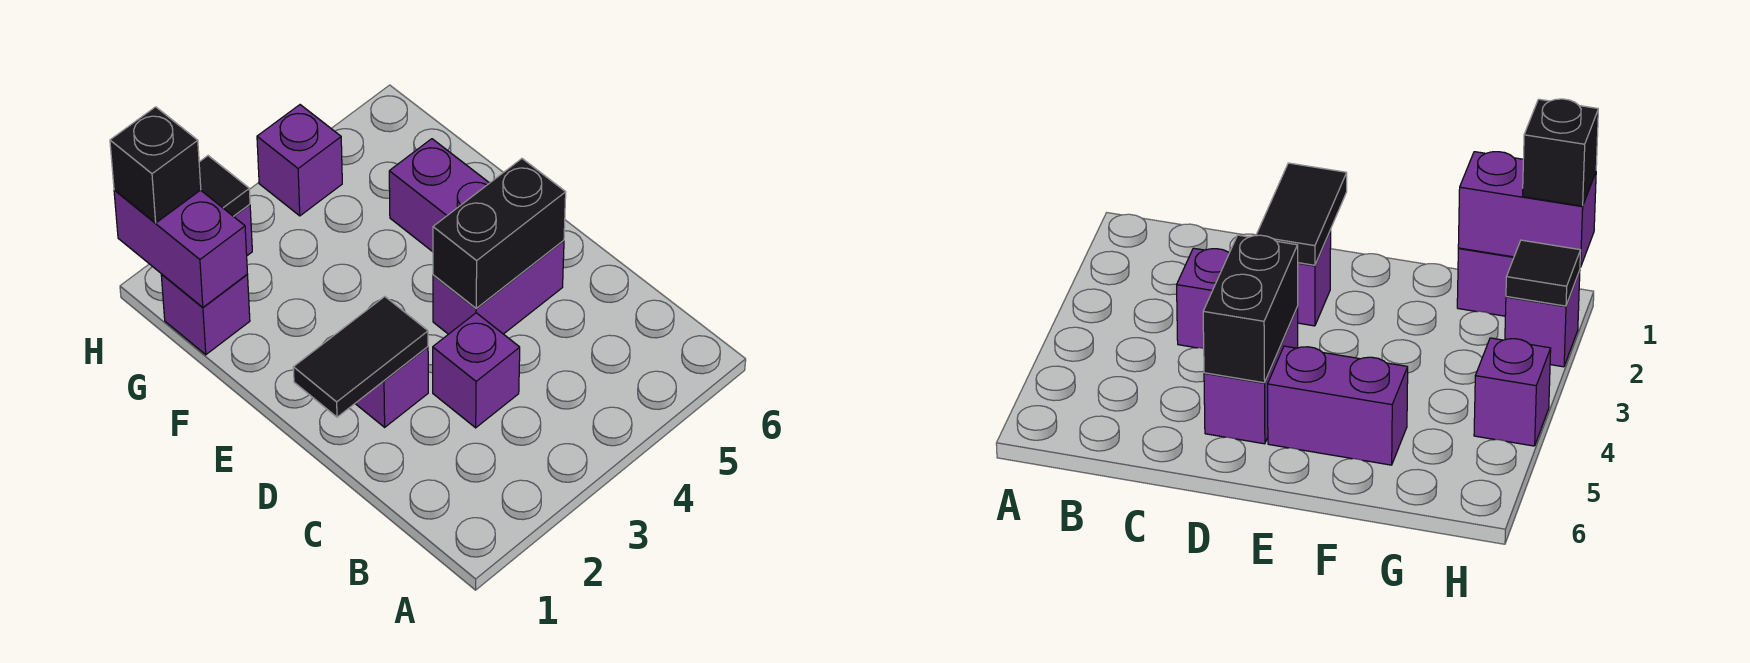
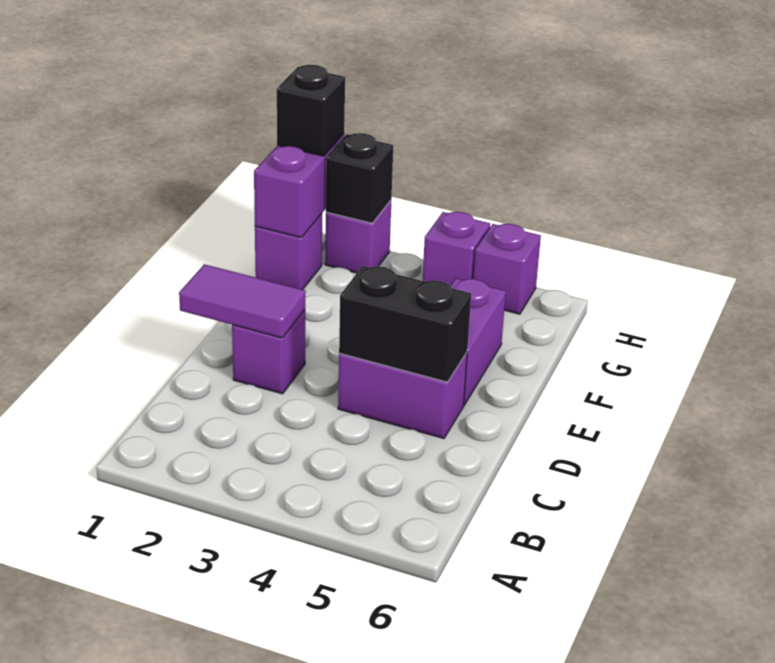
purple 1x1 brick [433,313,520,428] -> purple 1x1 brick moved to [473,224,541,314]
black 1x2 tile [293,297,428,417] -> purple 1x2 tile [179,264,306,338]
black 1x1 tile [199,156,250,216] -> black 1x1 brick [326,133,393,223]

